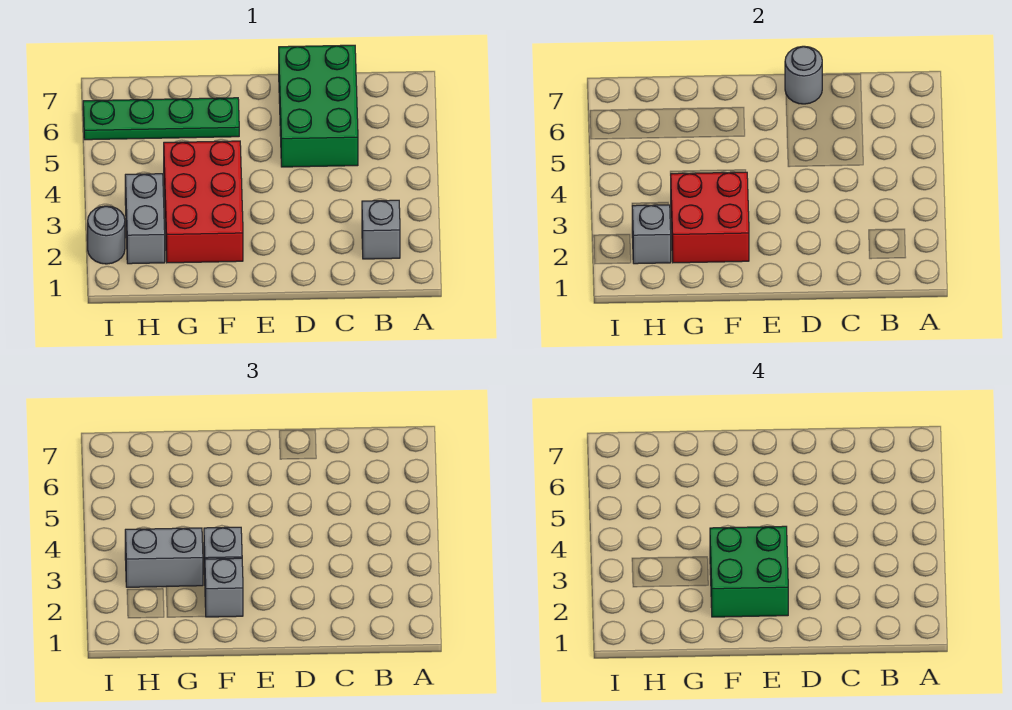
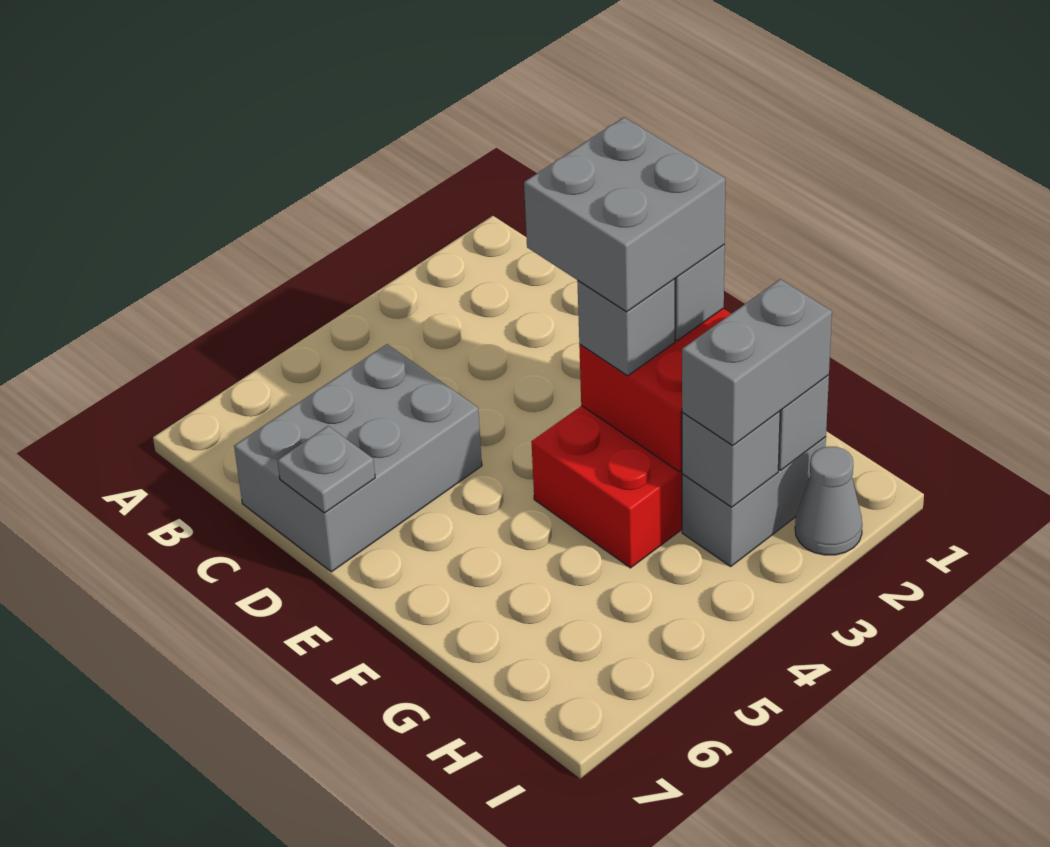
grey 1x1 brick [362,200,400,259] -> grey 1x1 brick moved to [682,411,780,507]
green 2x3 brick [279,45,358,167] -> grey 2x3 brick [234,344,482,572]
grey 1x1 round brick [785,46,822,104] -> grey 1x1 plate [277,426,375,513]
green 2x2 brick [710,526,788,617] -> grey 2x2 brick [524,117,725,312]
green 1x4 plate [83,98,239,140] -> none
grey 1x2 brick [125,528,203,587] -> grey 1x2 brick turned to [682,279,832,445]
grey 1x1 round brick [88,206,125,264] -> grey 1x1 cone [795,447,862,555]

